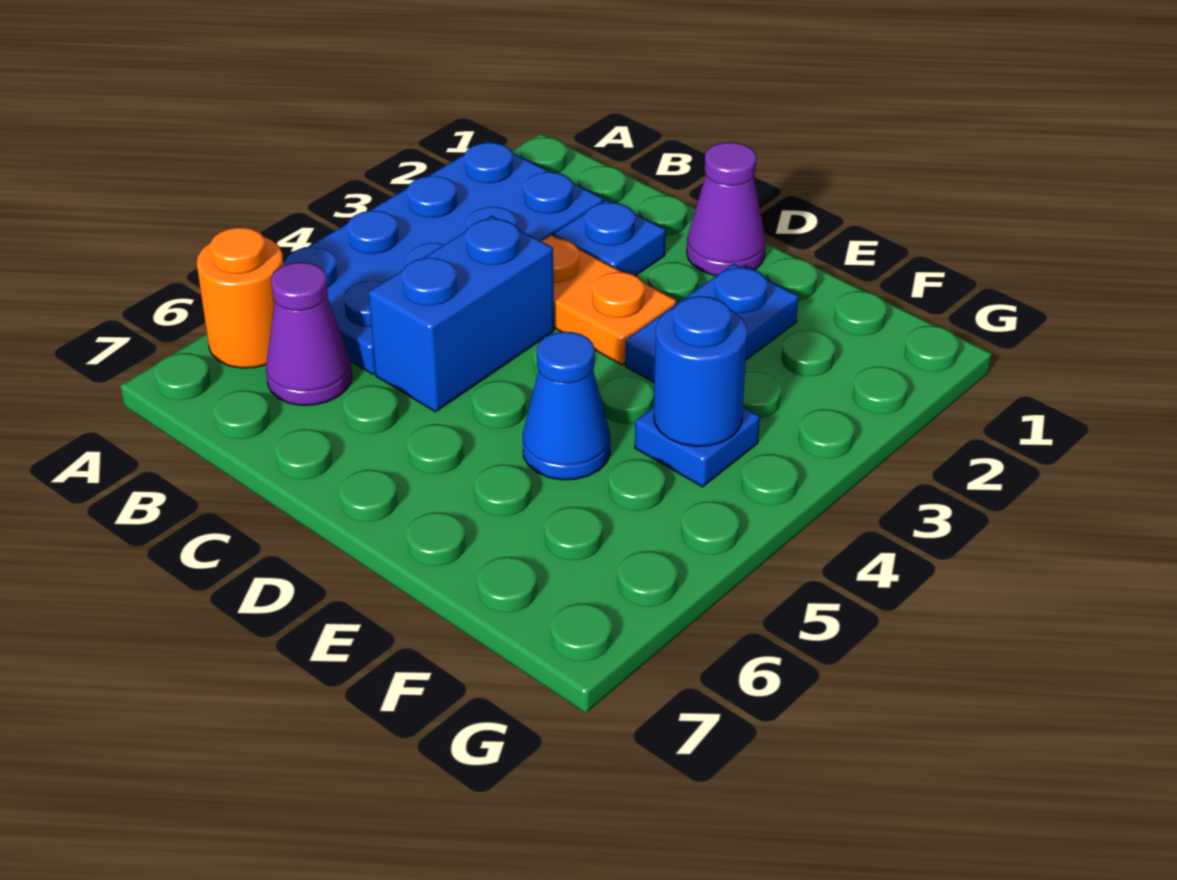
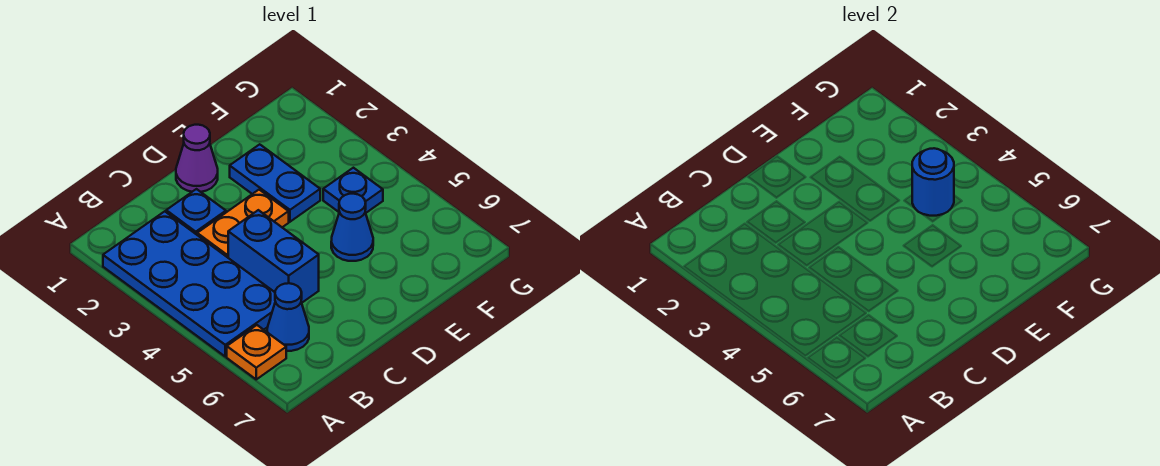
orange 1x1 round brick [197,227,284,368] -> orange 1x1 plate [227,325,286,379]
purple 1x1 cone [266,262,352,405] -> blue 1x1 cone [267,283,309,351]

